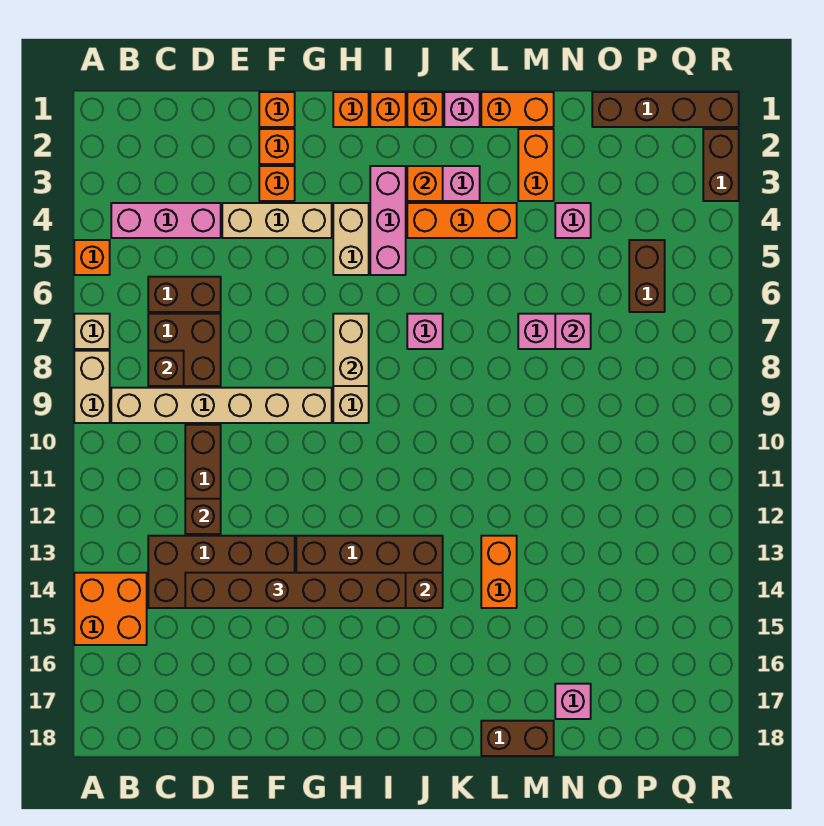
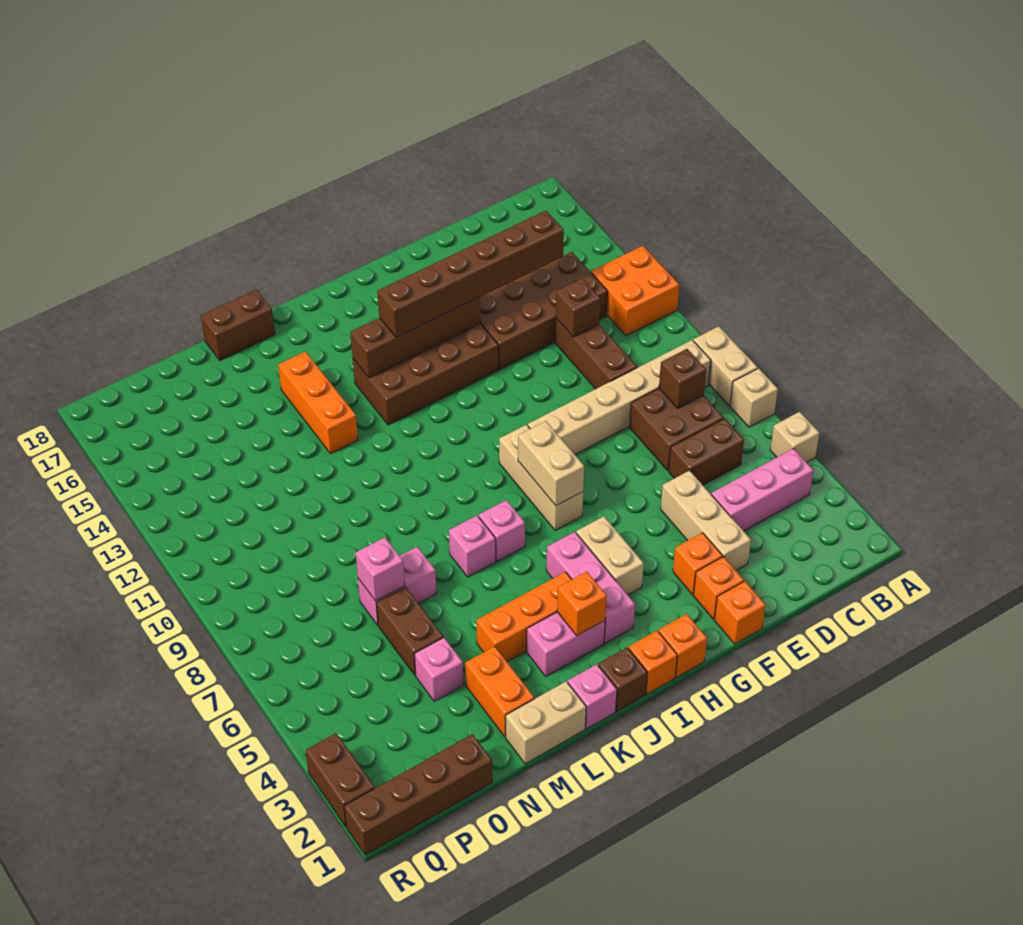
orange 1x1 brick [74,240,110,275] -> tan 1x1 brick [770,412,819,462]
orange 2x2 brick [74,573,147,645] -> orange 2x2 brick moved to [591,246,679,336]
tan 1x3 brick [222,203,332,238] -> tan 1x3 brick turned to [661,470,751,570]
orange 1x1 brick [407,92,443,127] -> brown 1x1 brick [598,648,647,711]
orange 1x2 brick [481,92,554,127] -> tan 1x2 brick [506,682,586,764]
orange 1x2 brick [481,536,517,608] -> orange 1x3 brick [278,351,358,454]
pink 1x1 brick [555,684,591,719] -> pink 1x1 brick moved to [449,516,496,577]
brown 1x2 brick [629,240,665,312] -> brown 1x2 brick moved to [376,587,443,676]

